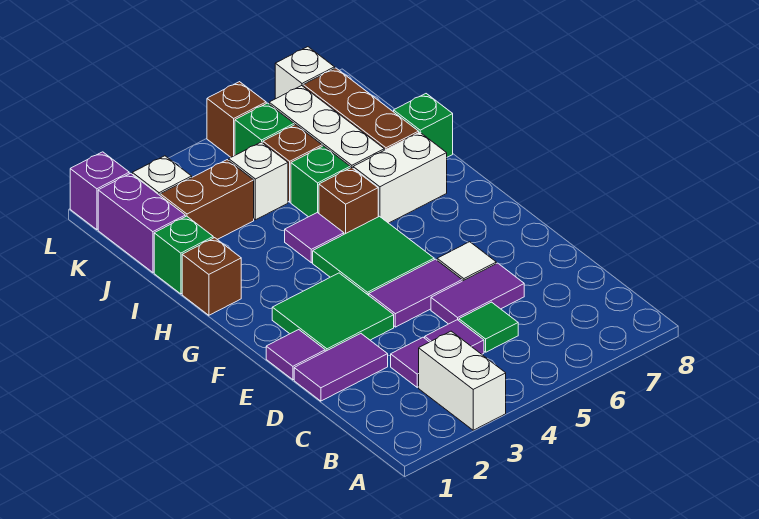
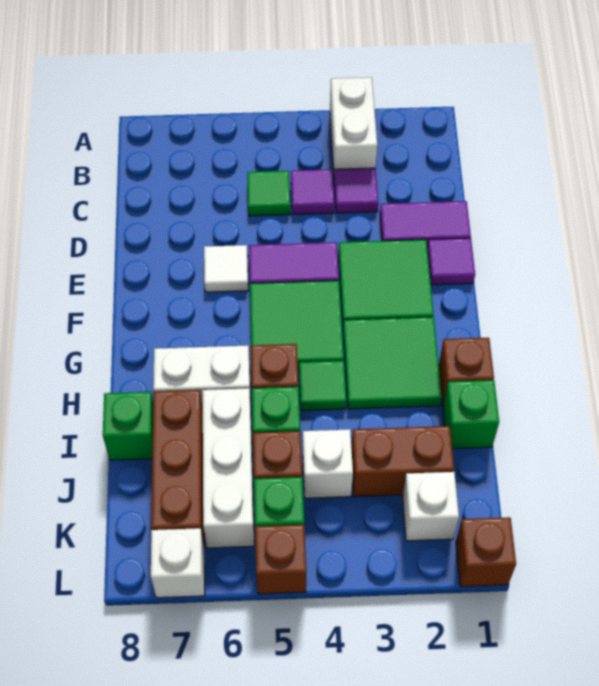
purple 1x2 tile [431,263,524,324] -> none
none -> green 2x2 tile [343,317,442,409]
purple 1x1 tile [285,213,344,263] -> green 1x1 tile [299,361,346,411]
purple 1x2 brick [98,173,185,272] -> none
purple 1x1 brick [70,152,129,230] -> brown 1x1 brick [456,517,516,587]

